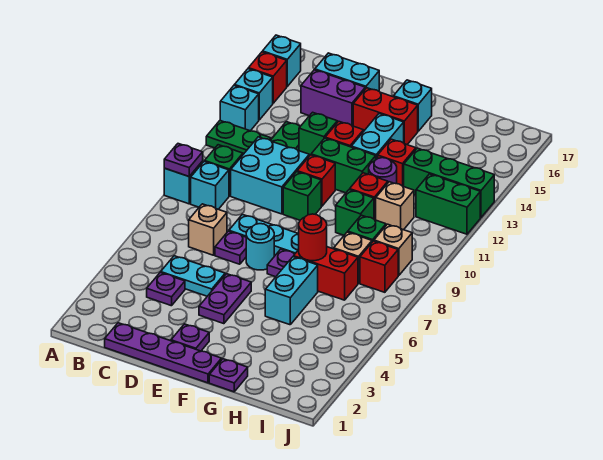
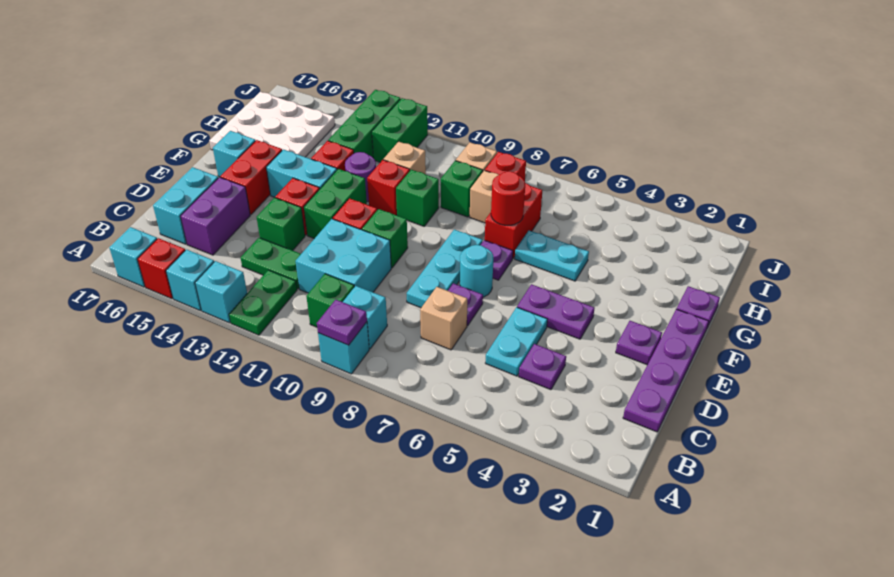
cyan 1x2 brick [265,257,318,325] -> cyan 1x2 plate [515,231,589,281]
none -> white 3x3 plate [209,92,335,157]

